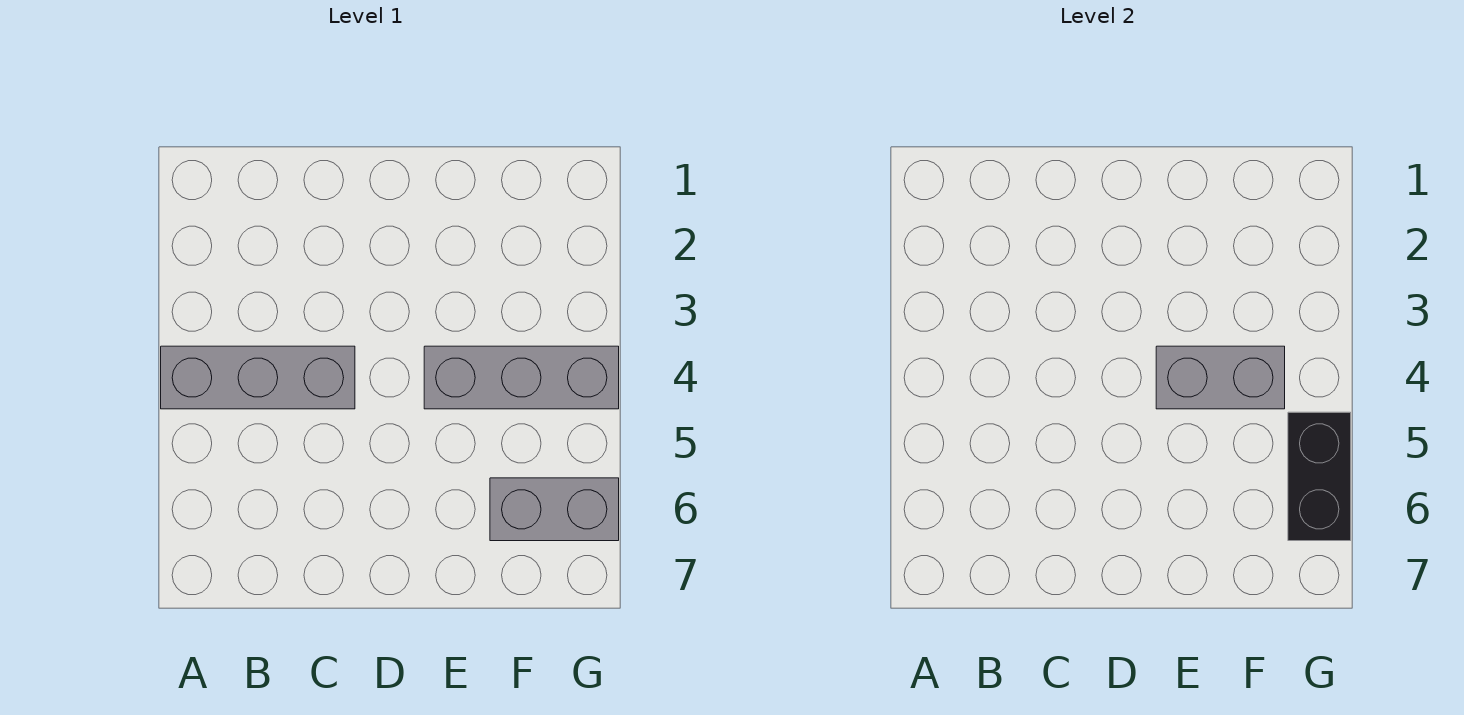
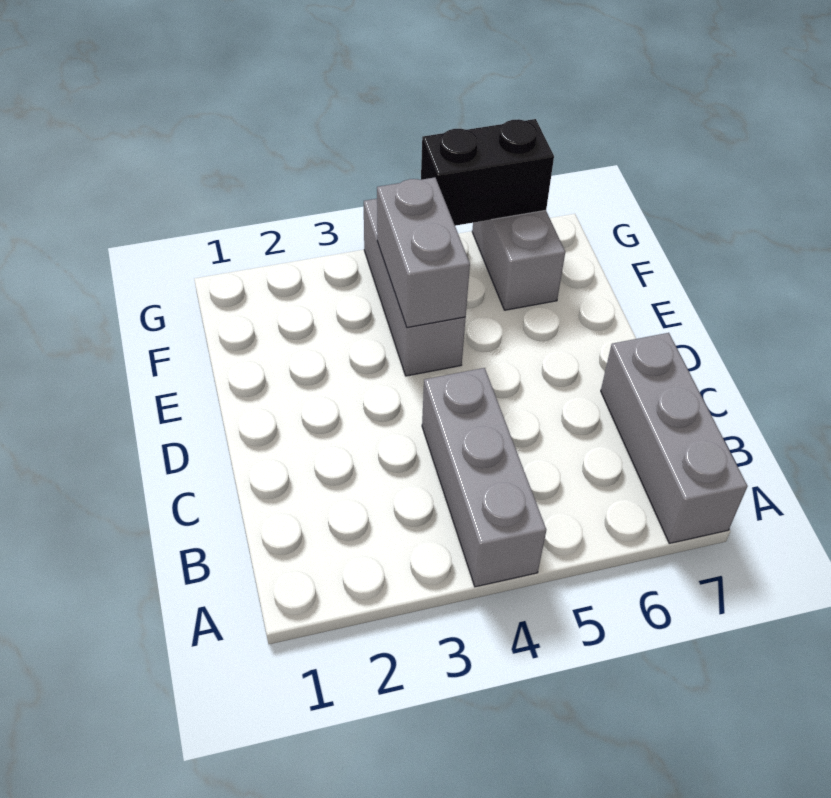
none -> grey 1x3 brick [601,333,747,543]

